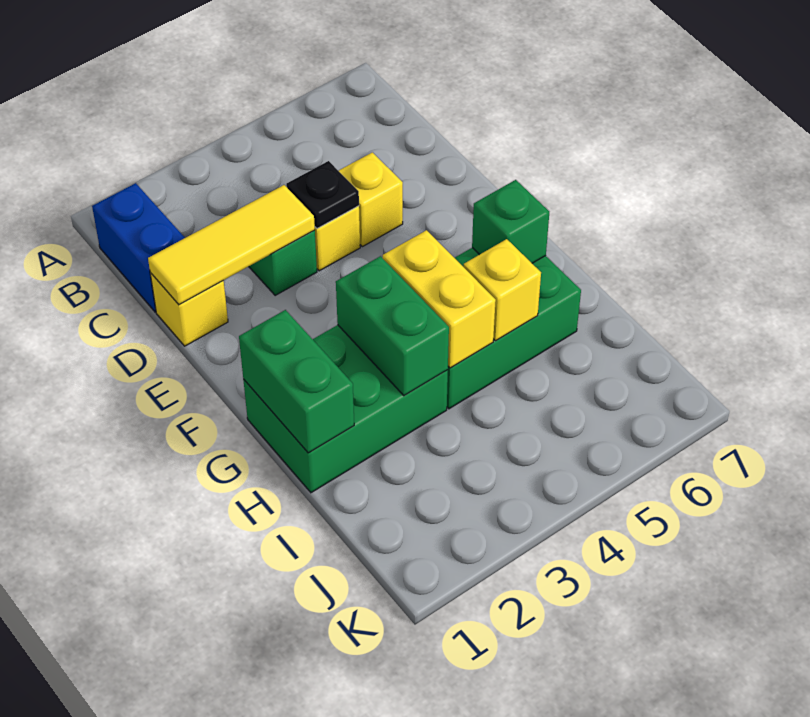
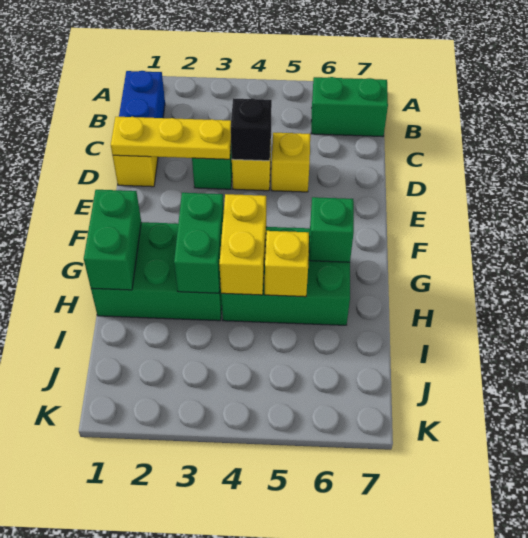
none -> green 1x2 brick [311,77,388,137]
yellow 1x3 tile [148,185,315,305] -> yellow 1x3 plate [111,117,231,159]
black 1x1 plate [286,161,359,228] -> black 1x1 brick [231,98,272,161]

